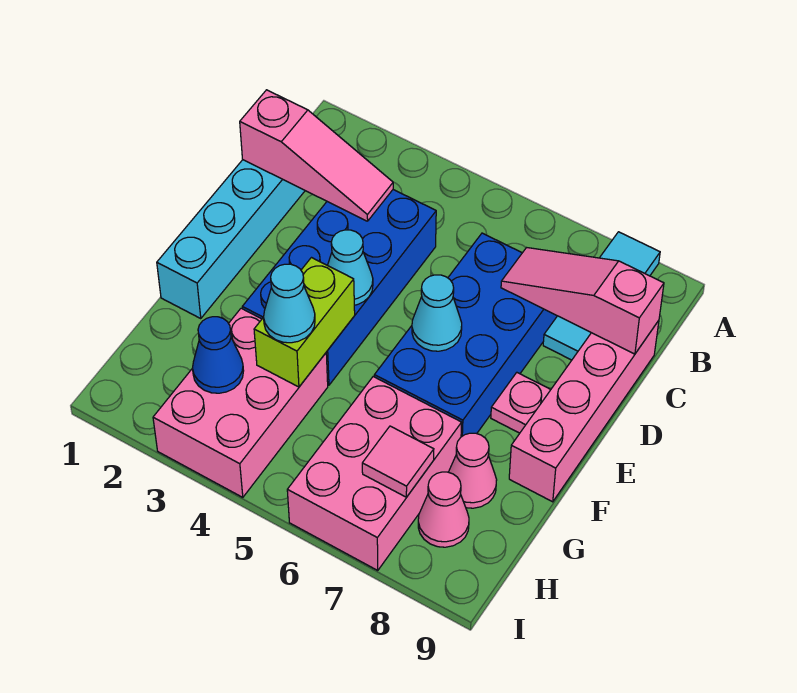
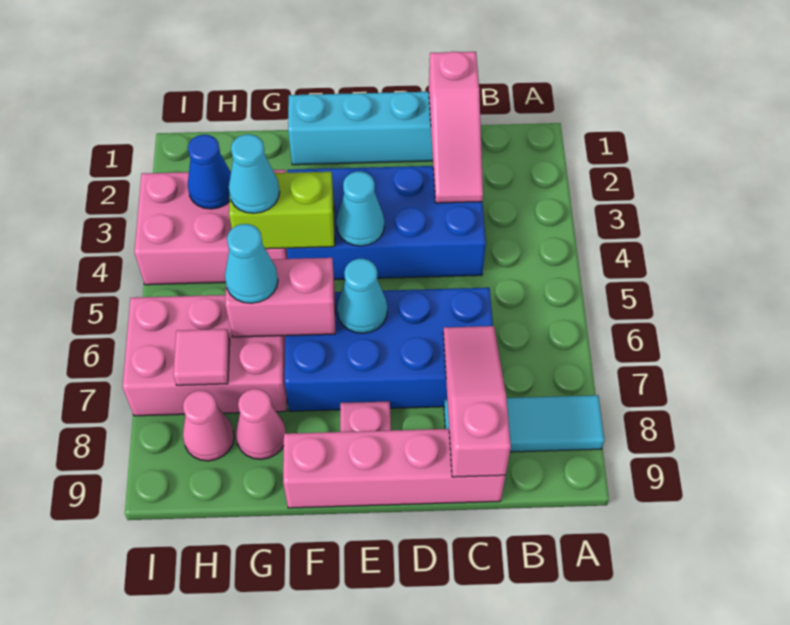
none -> pink 1x2 brick [225,258,335,337]
none -> cyan 1x1 cone [225,224,278,303]

